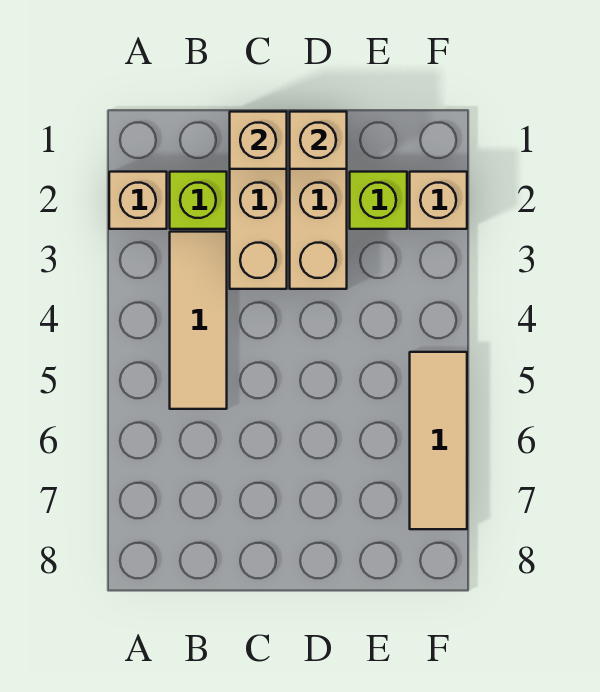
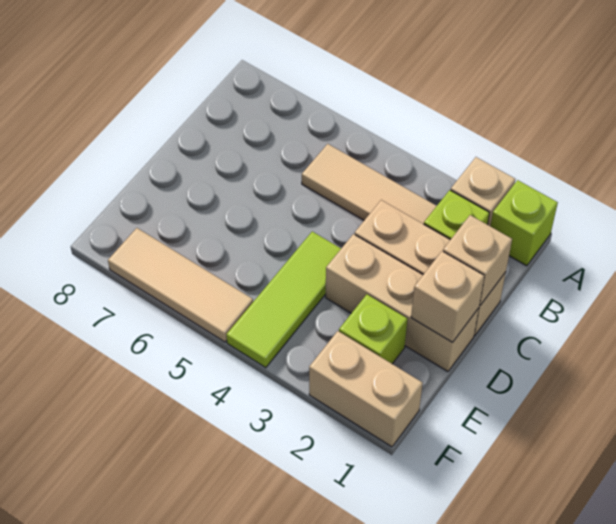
none -> lime 1x1 brick [490,180,558,266]
none -> lime 1x3 tile [226,232,341,368]
tan 1x1 brick [410,172,467,229] -> tan 1x2 brick [309,331,423,447]

